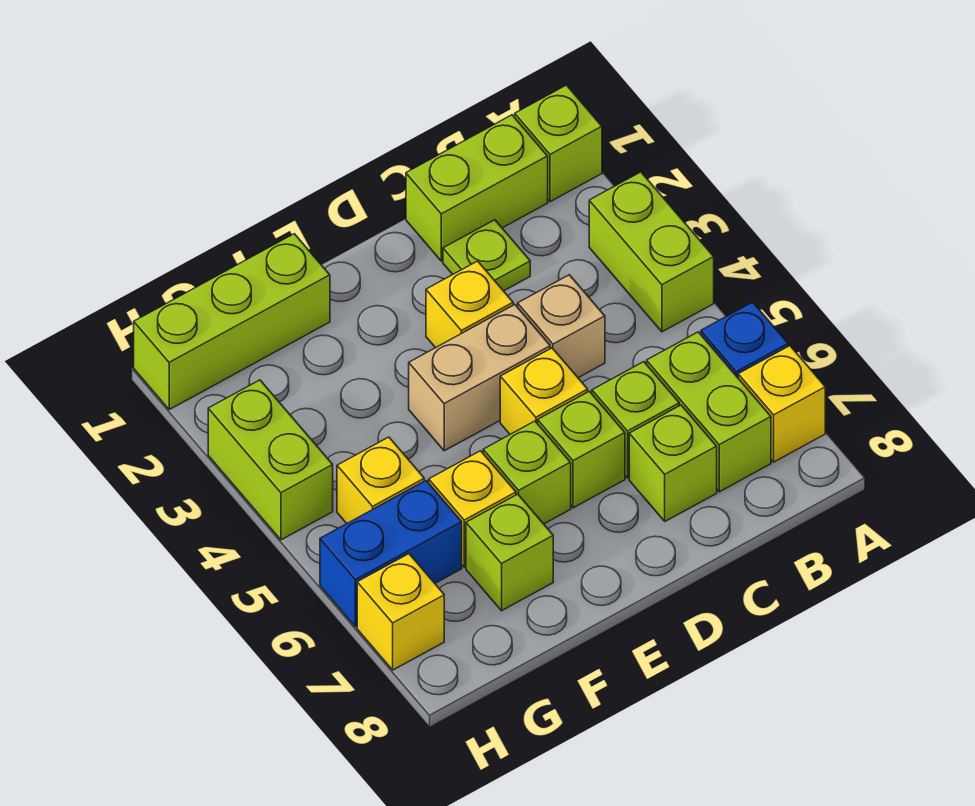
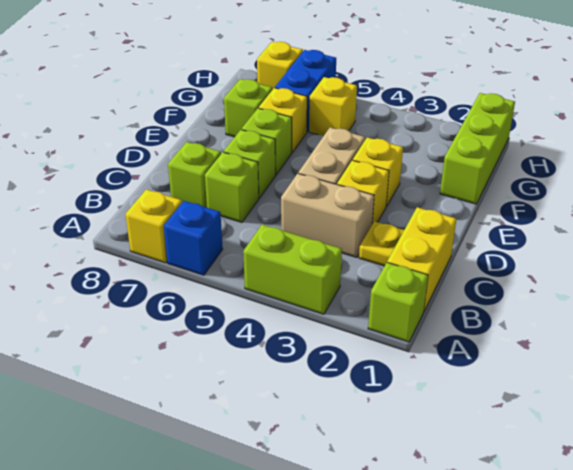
lime 1x2 brick [406,115,548,261] -> yellow 1x2 brick [387,207,456,311]
lime 1x2 brick [647,332,771,492] -> none
lime 1x1 plate [443,220,530,291] -> yellow 1x1 plate [359,221,404,266]
tan 1x1 brick [518,275,605,378] -> tan 1x2 brick [281,174,374,258]
yellow 1x1 brick [500,348,588,434] -> yellow 1x1 brick moved to [353,137,403,207]
lime 1x2 brick [208,380,333,540] -> none

